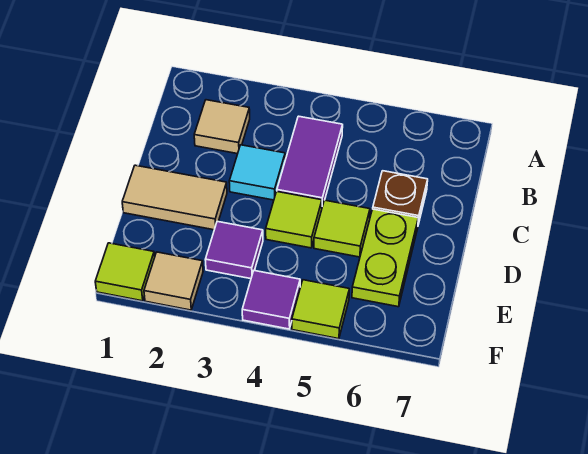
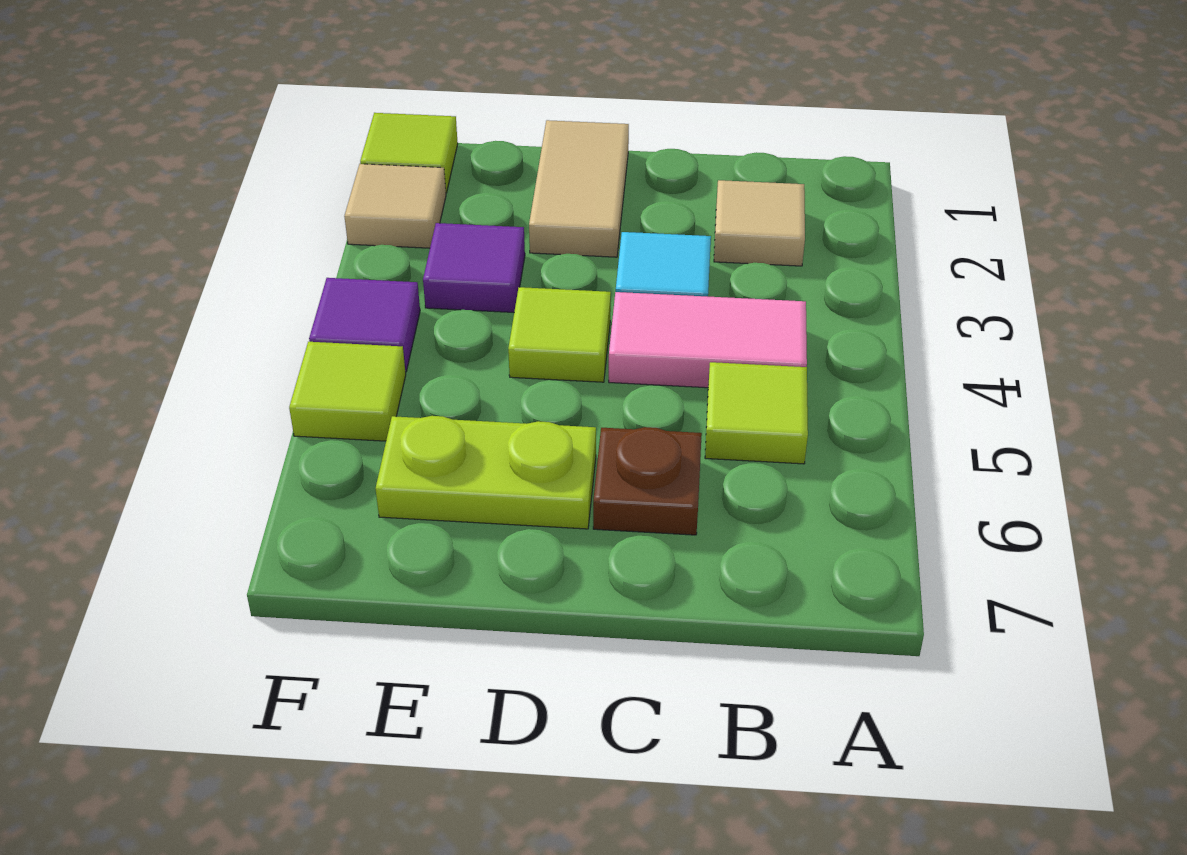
purple 1x2 tile [277,116,343,206] -> pink 1x2 tile [609,292,807,388]
lime 1x1 tile [314,200,370,257] -> lime 1x1 tile moved to [705,362,808,464]

